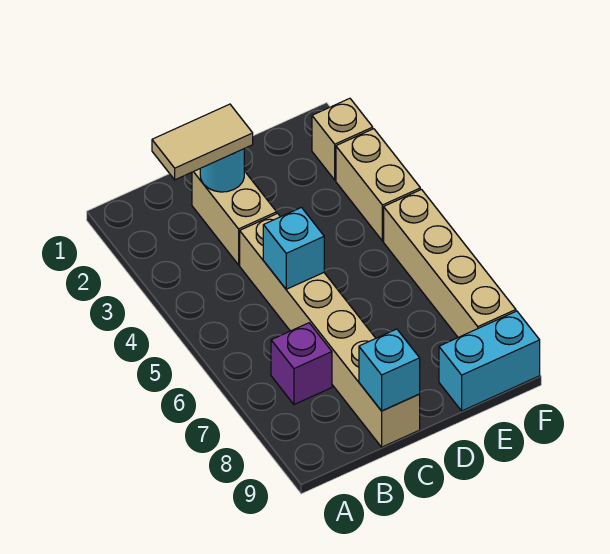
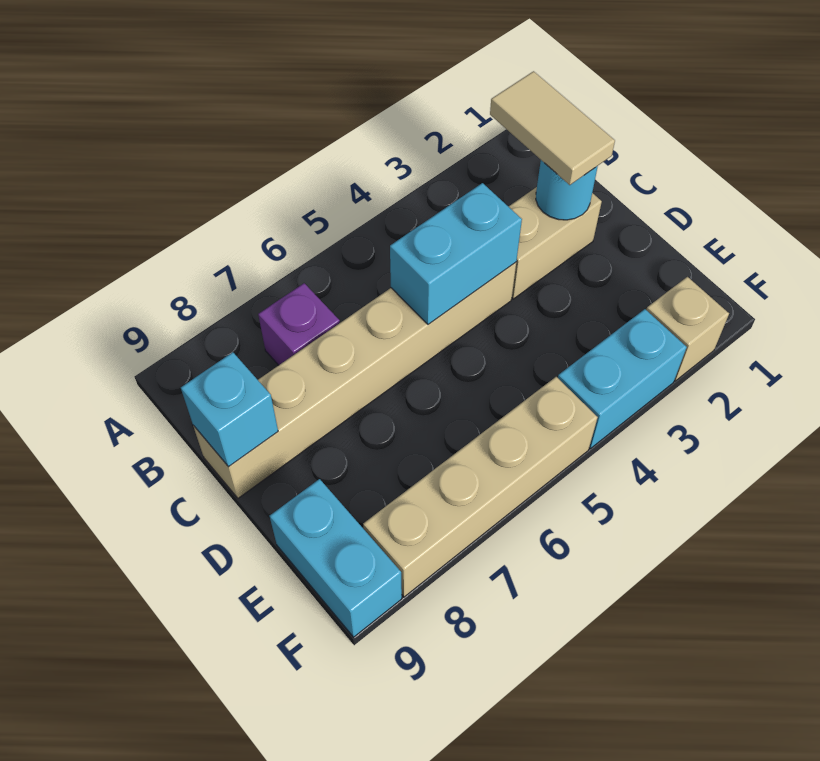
cyan 1x1 brick [263,208,324,289] -> cyan 1x2 brick [390,183,522,324]
tan 1x2 brick [336,129,420,241] -> cyan 1x2 brick [558,309,687,449]

